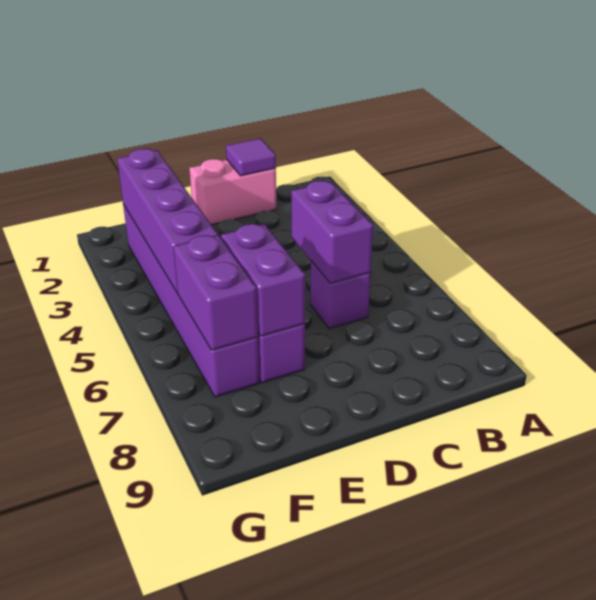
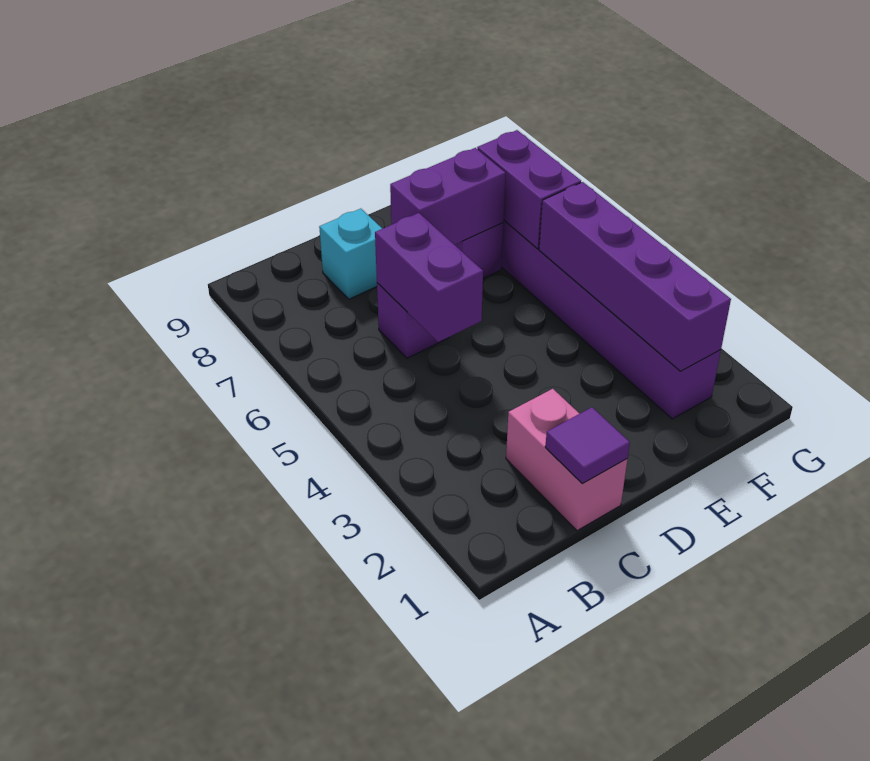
pink 1x2 brick [189,159,276,225] -> pink 1x2 brick turned to [506,389,627,531]
none -> cyan 1x1 brick [319,209,382,299]
purple 1x2 brick [221,224,305,336] -> purple 1x2 brick turned to [390,148,506,245]

